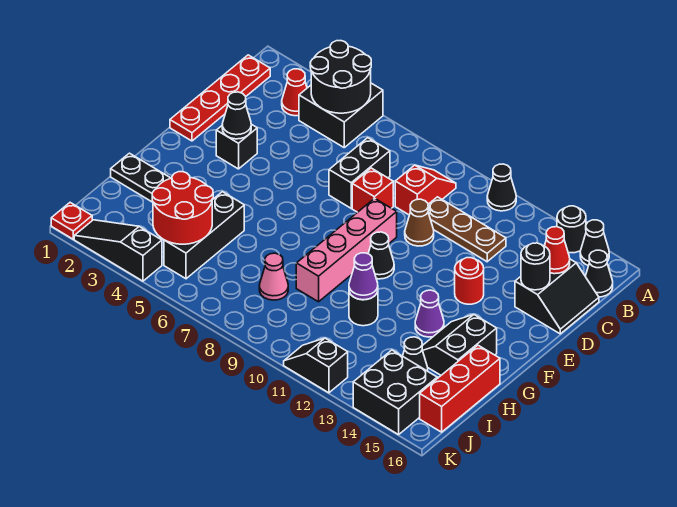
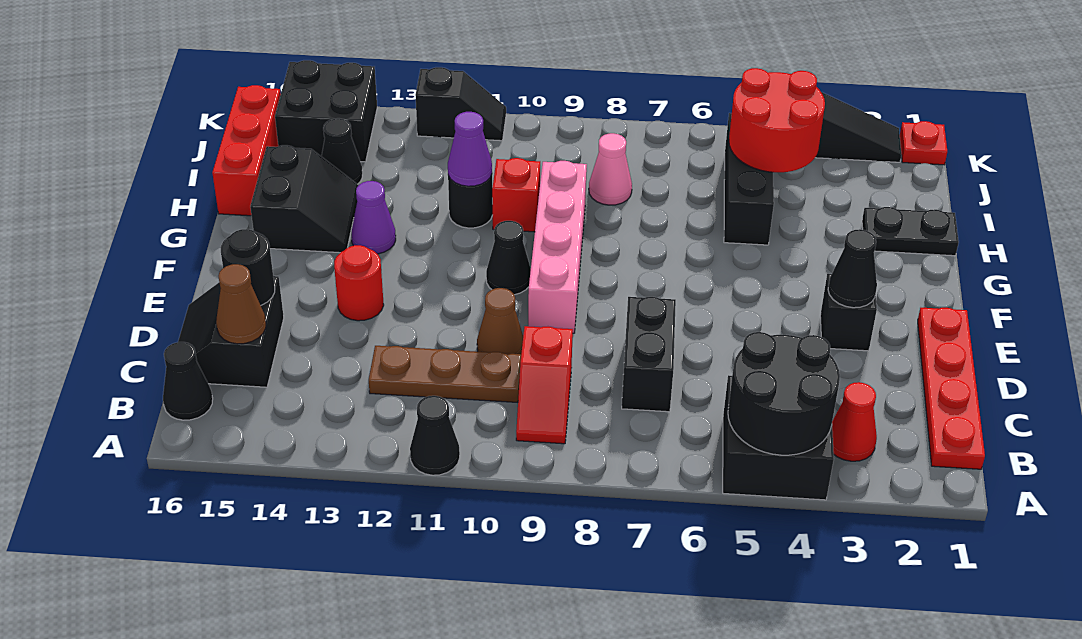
black 1x1 round brick [557,206,586,253] -> none
black 1x1 cone [580,220,609,266] -> none
red 1x1 cone [545,227,570,274] -> brown 1x1 cone [216,264,266,344]
red 1x1 brick [352,168,393,212] -> red 1x1 brick moved to [492,158,540,232]

